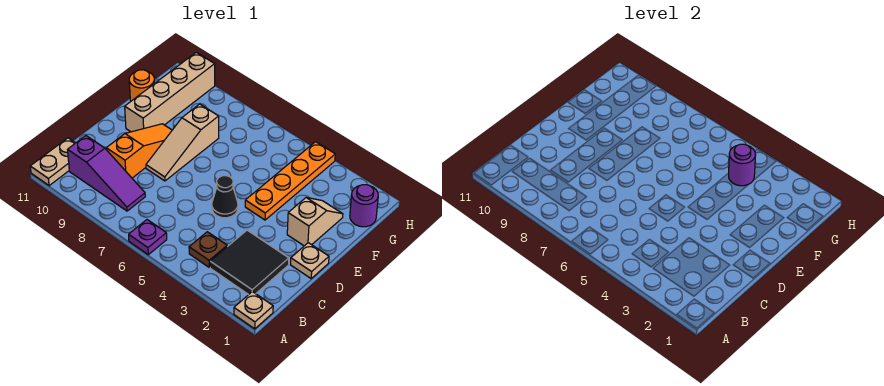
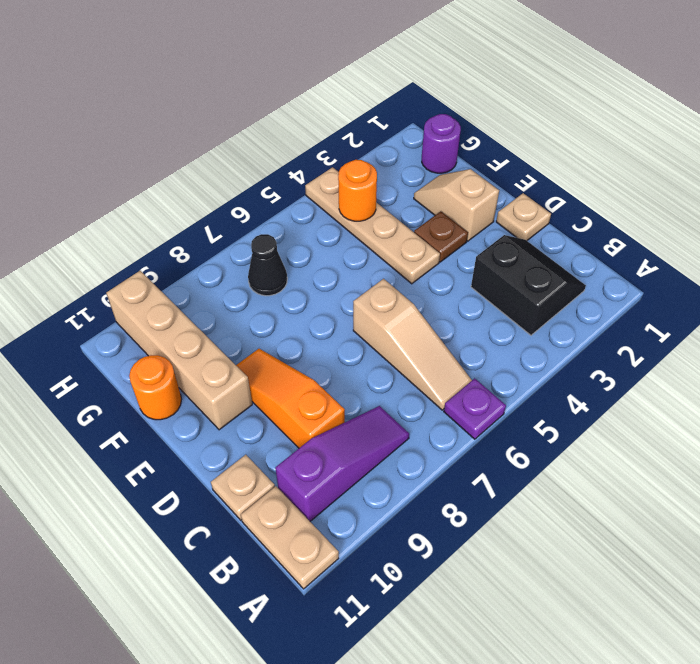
tan 1x1 plate [234,292,273,329] -> tan 1x1 plate moved to [211,455,275,520]
black 2x2 tile [210,230,289,295] -> black 2x2 slope [471,235,586,335]
brown 1x1 plate [189,232,227,267] -> brown 1x1 plate moved to [414,211,468,262]
black 1x1 cone [212,176,238,218] -> black 1x1 cone moved to [248,234,287,296]
tan 1x3 slope [146,104,219,181] -> tan 1x3 slope moved to [353,279,472,410]
orange 1x4 plate [245,142,335,220] -> tan 1x4 plate [305,167,440,284]
purple 1x1 round brick [729,144,756,186] -> orange 1x1 round brick [338,160,377,221]

